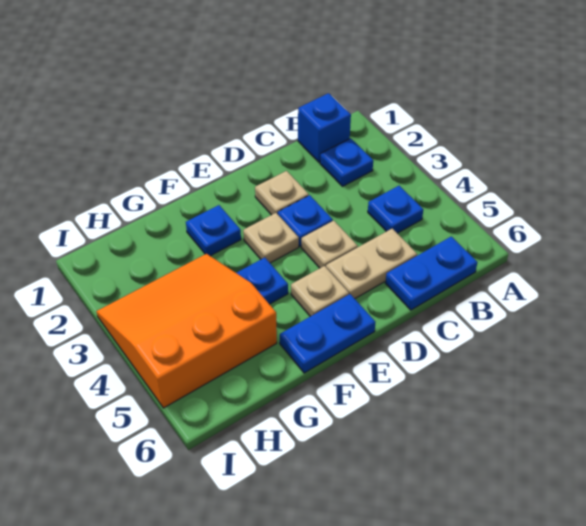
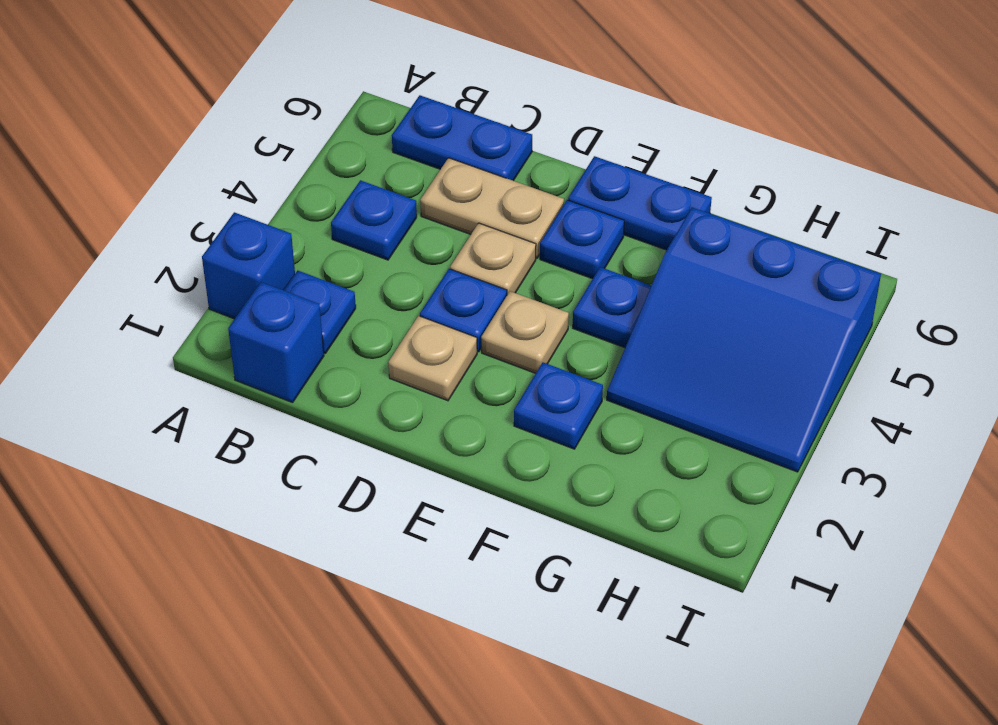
none -> blue 1x1 brick [202,212,295,319]
tan 1x1 plate [291,266,349,316] -> blue 1x1 plate [540,200,624,279]
orange 3x3 slope [96,254,277,408] -> blue 3x3 slope [607,207,881,472]

